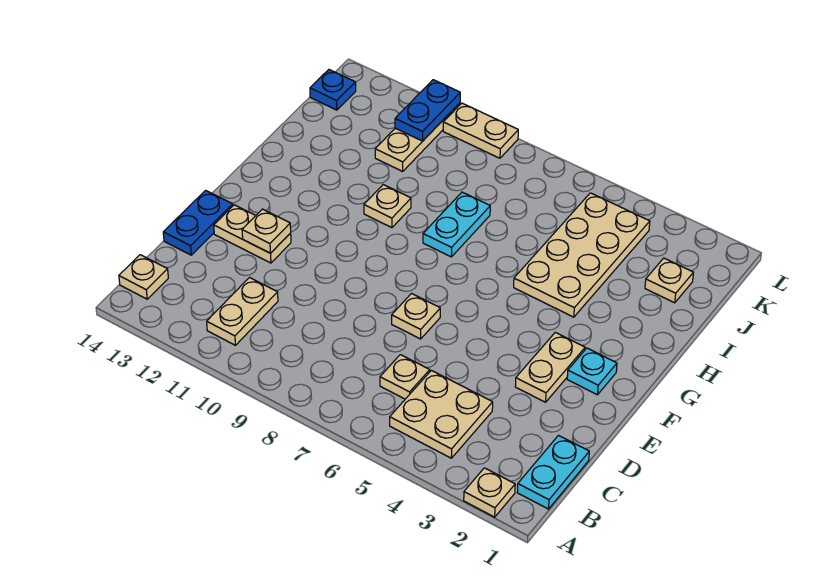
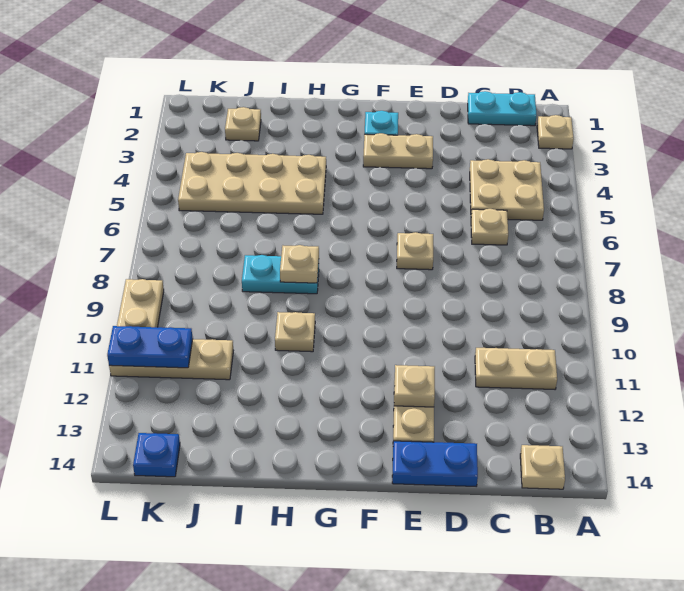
none -> tan 1x1 plate [280,245,319,283]

